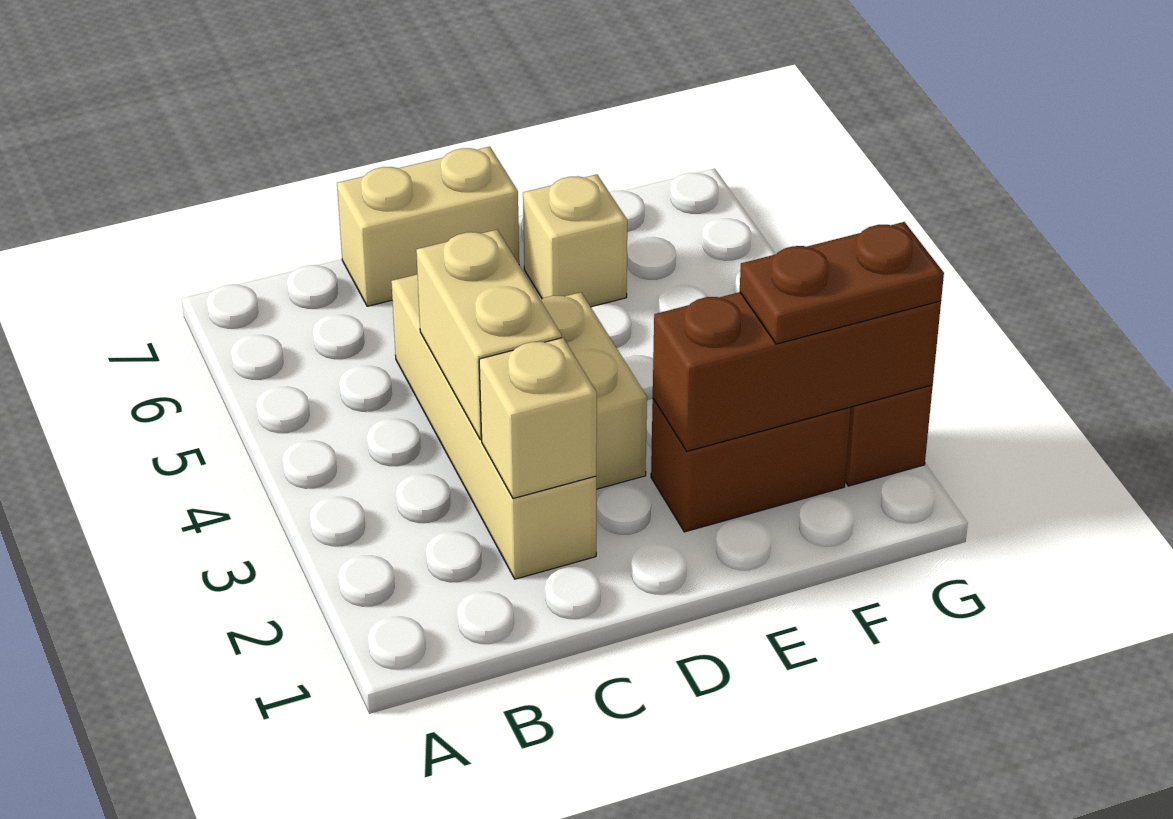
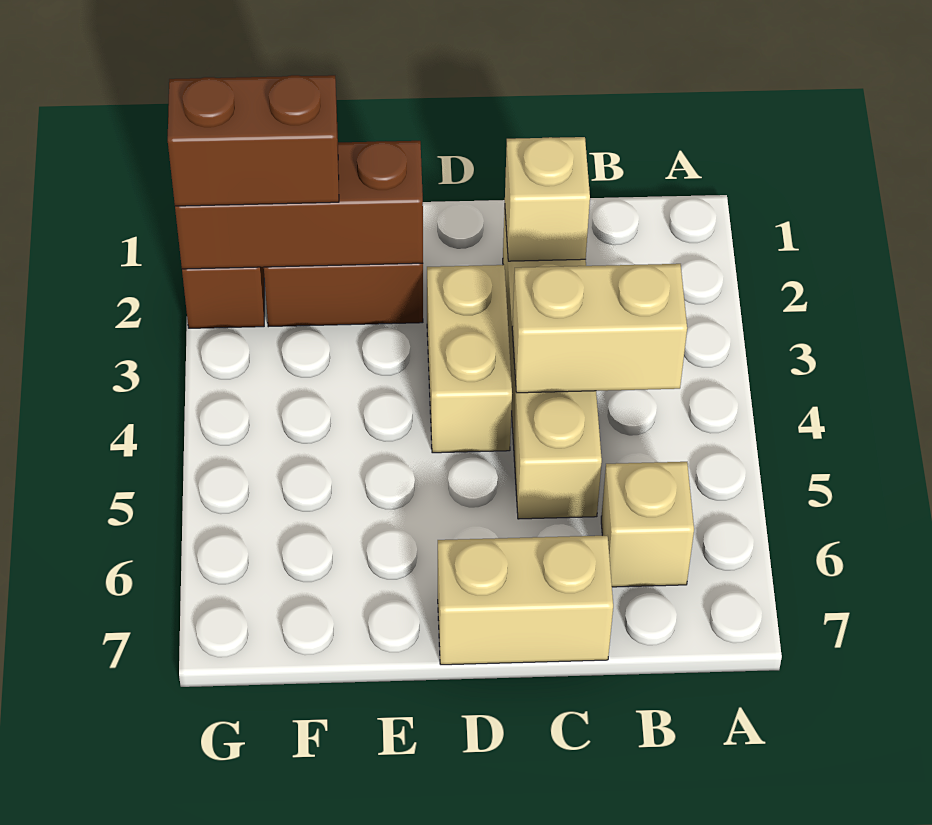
tan 1x2 brick [416,230,562,440] -> tan 1x2 brick turned to [512,264,687,393]
tan 1x1 brick [523,175,627,307] -> tan 1x1 brick moved to [601,462,694,587]
brown 1x2 plate [740,222,944,344] -> brown 1x2 brick [168,75,339,206]

